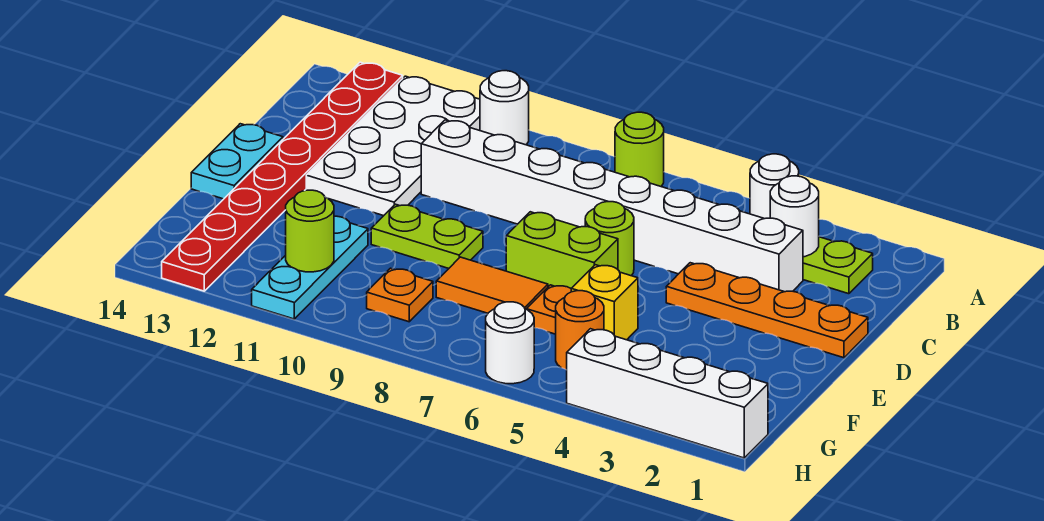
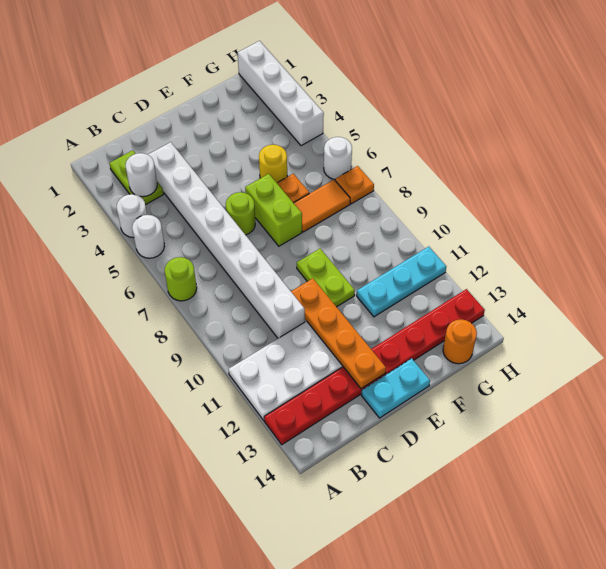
white 1x1 round brick [480,71,529,145] -> white 1x1 round brick moved to [132,215,164,258]
orange 1x4 plate [666,263,868,358] -> orange 1x4 plate moved to [291,278,386,389]
yellow 1x1 brick [571,265,638,340] -> yellow 1x1 round brick [259,145,287,183]
orange 1x2 tile [436,257,548,313] -> orange 1x2 tile turned to [294,180,350,232]
orange 1x1 round brick [556,291,604,370] -> orange 1x1 round brick moved to [443,319,477,364]
orange 1x1 plate [367,268,433,322] -> orange 1x1 plate moved to [335,166,374,204]
lime 1x1 round brick [286,190,334,272] -> none

